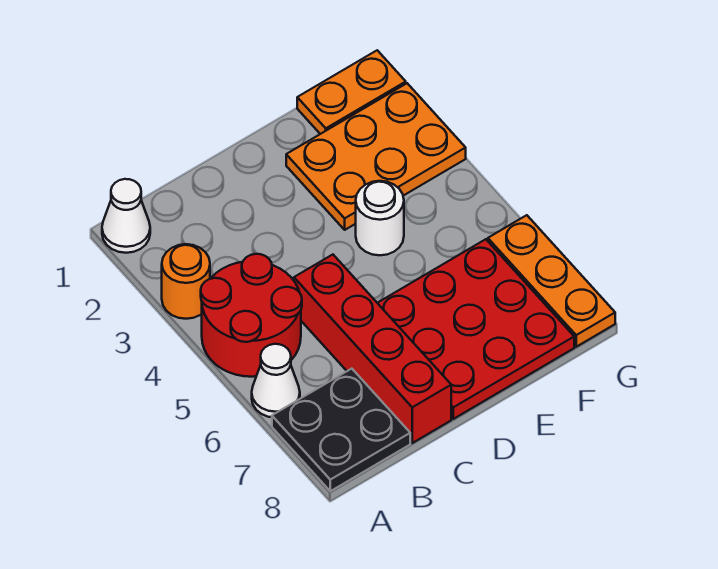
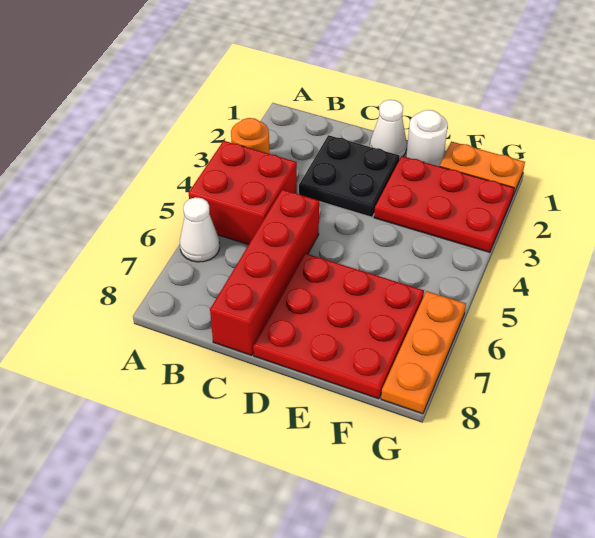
white 1x1 cone [102,179,150,253] -> white 1x1 cone moved to [370,100,407,159]
red 2x2 round brick [201,254,302,377] -> red 2x2 brick [189,141,297,245]
black 2x2 plate [272,369,410,491] -> black 2x2 plate moved to [299,135,400,217]
orange 2x3 plate [286,83,466,230] -> red 2x3 plate [374,156,514,252]
white 1x1 round brick [356,181,404,255] -> white 1x1 round brick moved to [406,110,448,166]

